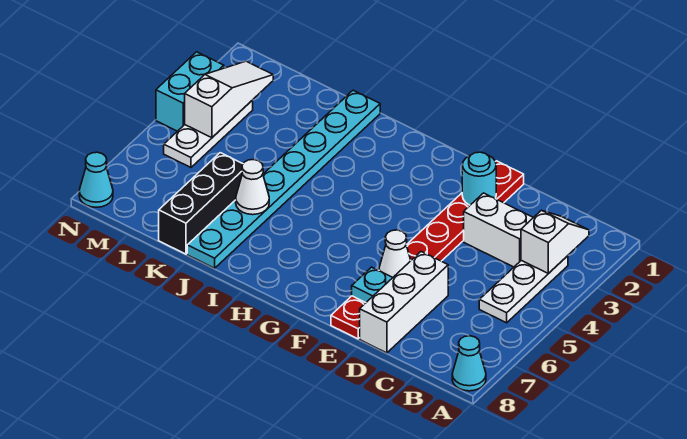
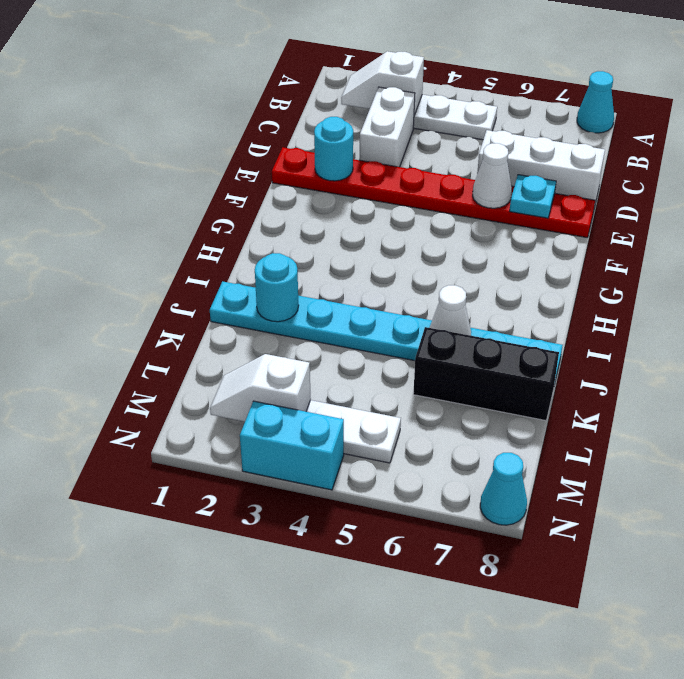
none -> cyan 1x1 round brick [255,253,299,322]
white 1x3 slope [185,61,273,138] -> white 1x2 slope [210,354,311,422]

